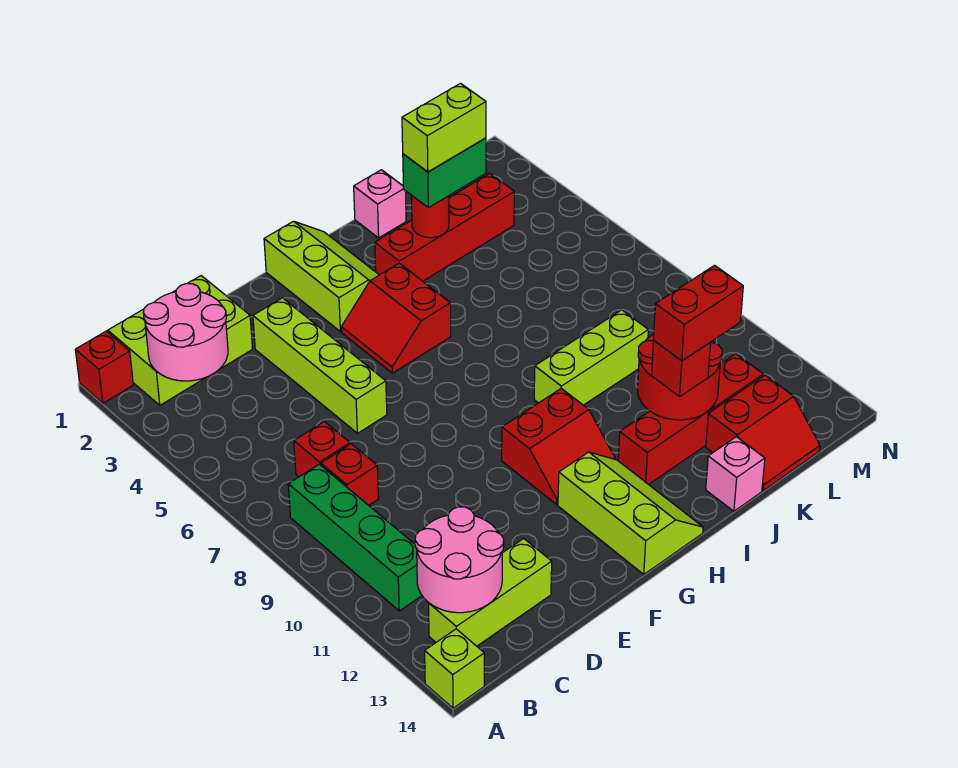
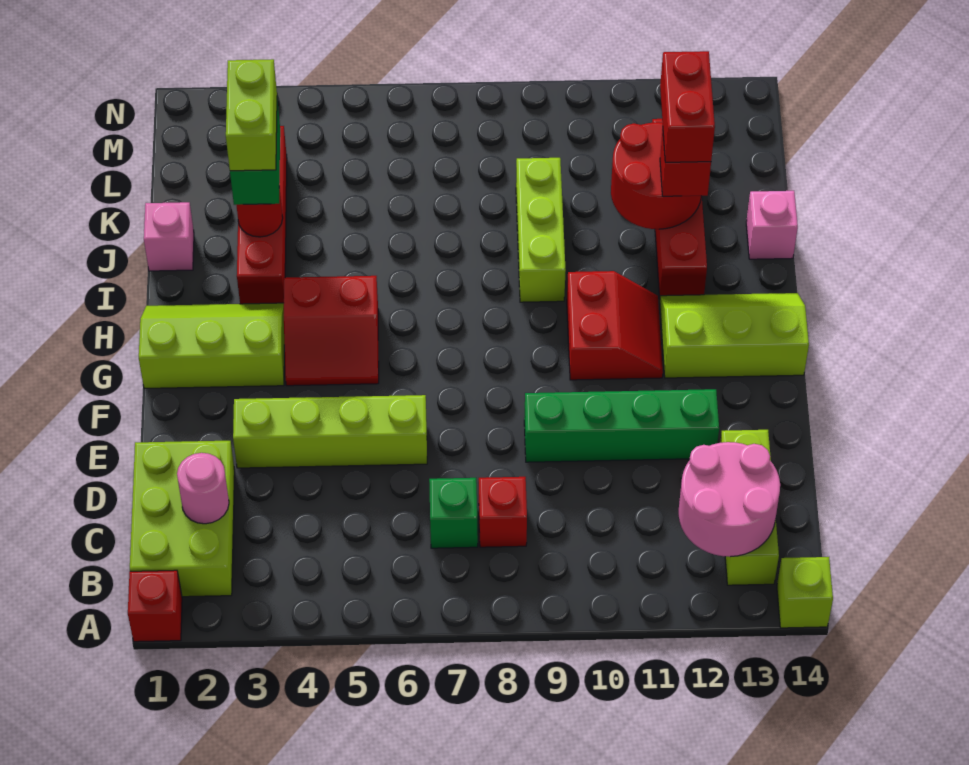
pink 2x2 round brick [143,284,228,381] -> pink 1x1 round brick [177,453,229,524]
green 1x4 brick [288,464,422,611] -> green 1x4 brick moved to [524,389,719,462]
red 1x1 brick [294,422,350,477] -> green 1x1 brick [429,478,478,548]
red 2x2 slope [706,375,820,491] -> none

